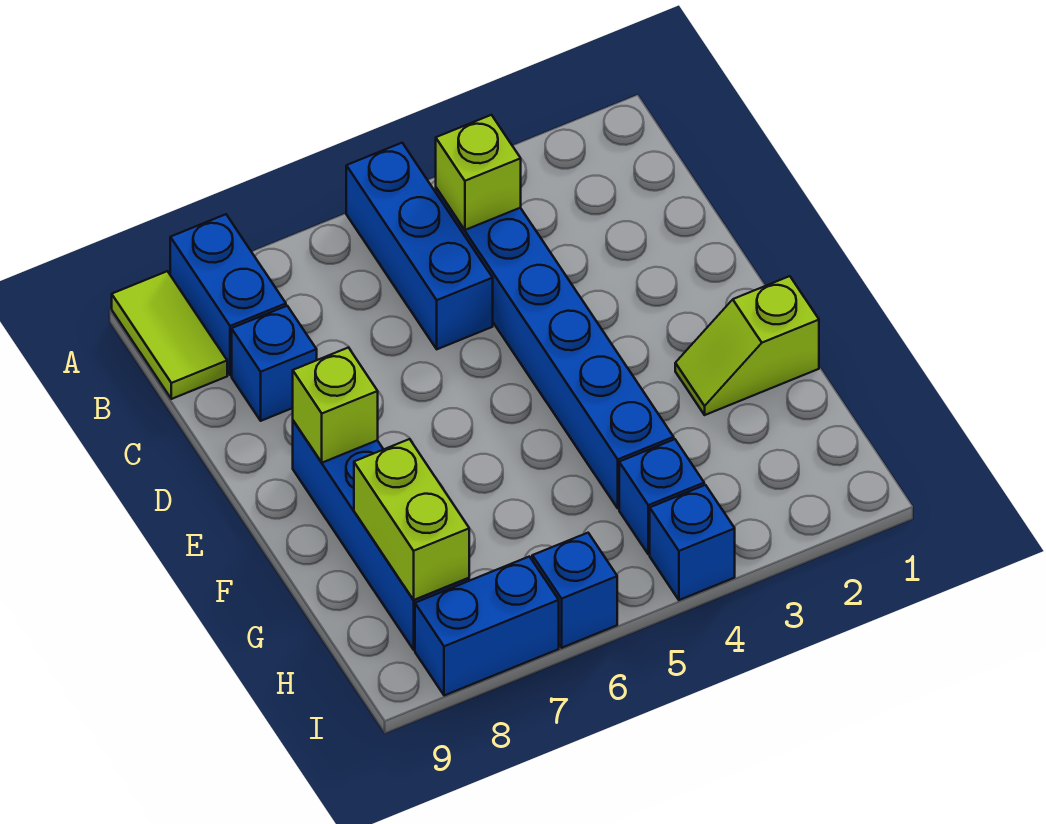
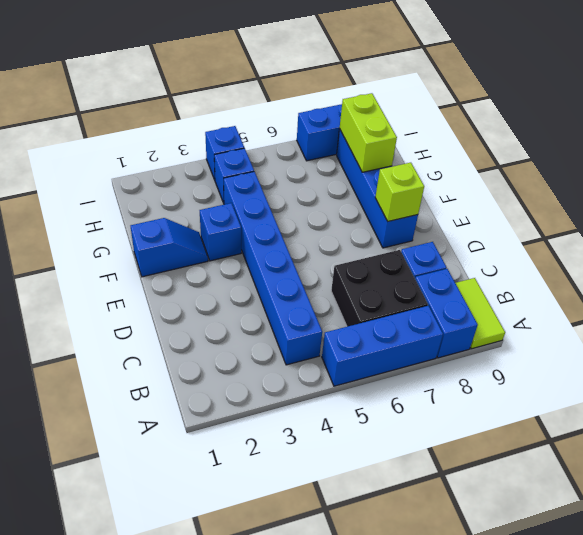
blue 1x3 brick [346,143,493,349] -> blue 1x3 brick turned to [322,306,443,386]
lime 1x1 brick [436,115,521,230] -> none
none -> black 2x2 brick [331,250,428,327]
lime 1x2 slope [675,276,819,415] -> blue 1x2 slope [131,218,208,277]
blue 1x1 brick [532,533,617,648] -> blue 1x1 brick moved to [200,203,241,261]

